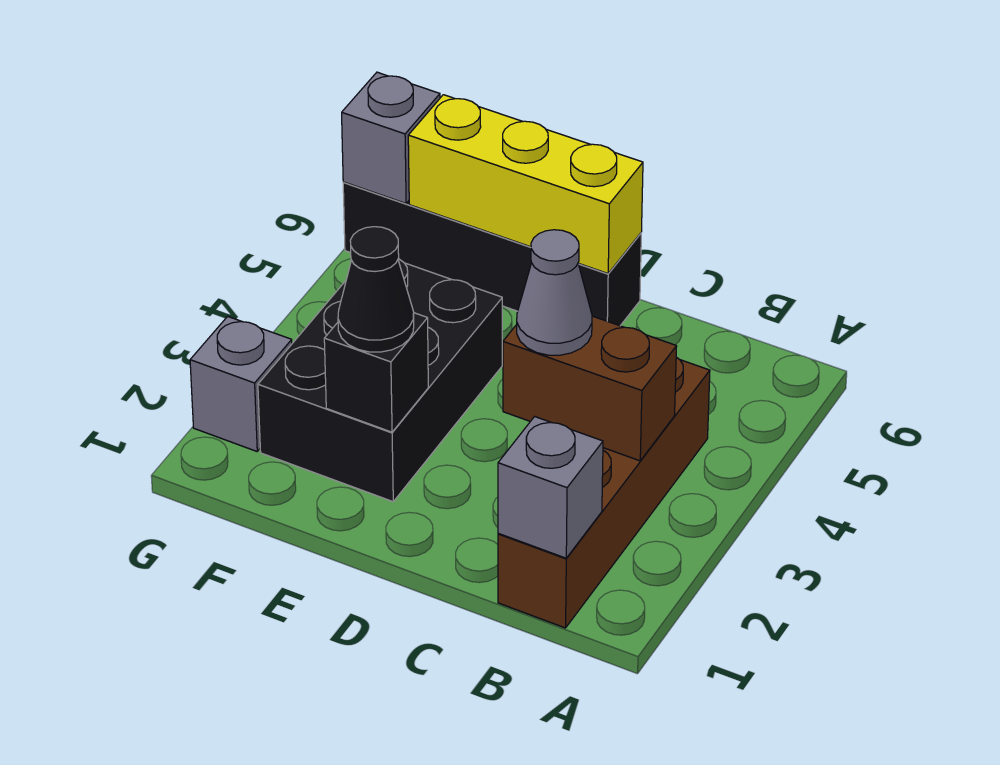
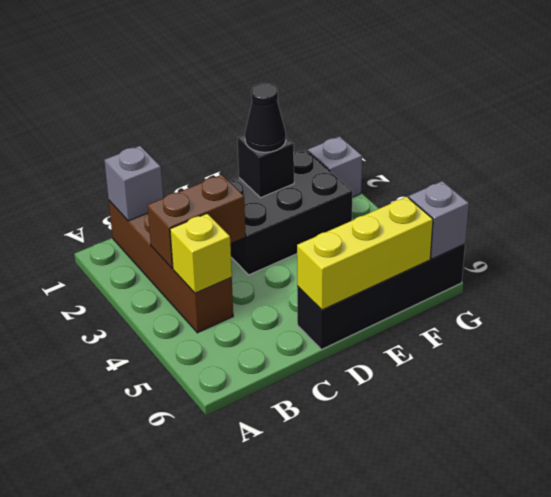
none -> yellow 1x1 brick [170,214,232,293]
grey 1x1 cone [517,230,592,355] -> none
black 2x3 brick [258,259,502,502] -> black 2x3 brick turned to [229,150,353,275]

